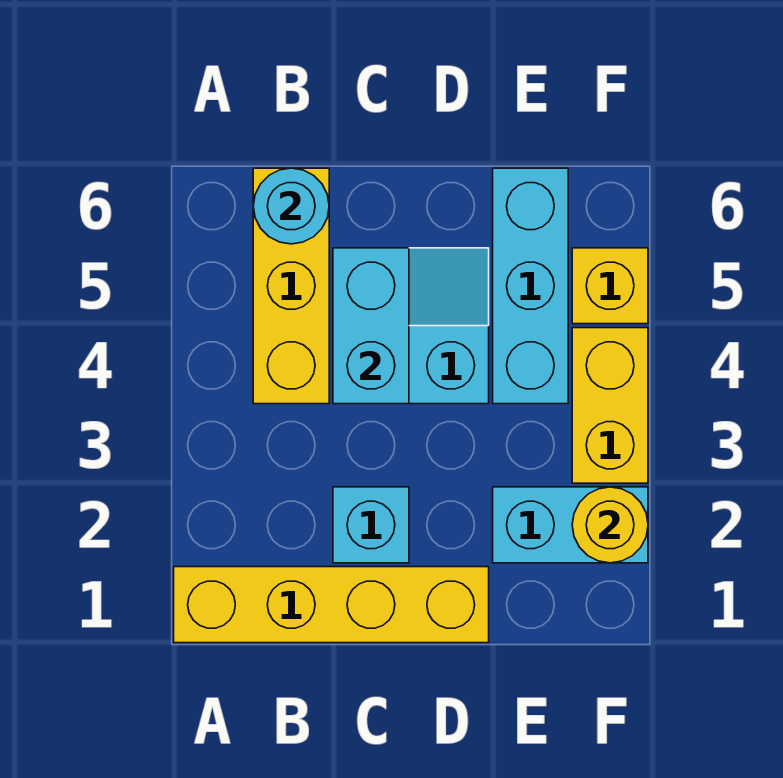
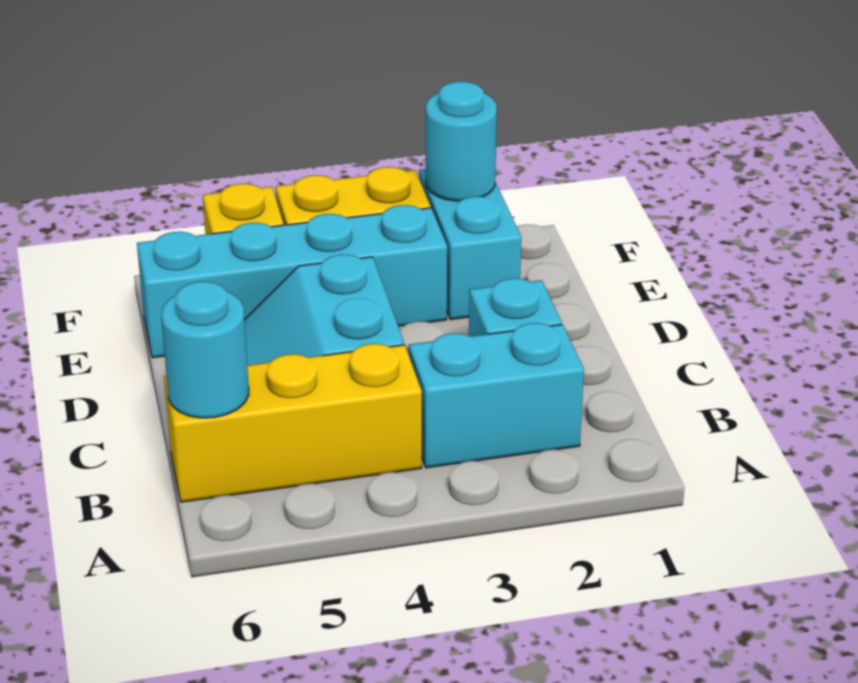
yellow 1x4 brick [174,567,489,643] -> none
cyan 1x2 brick [333,248,409,404] -> cyan 1x2 brick moved to [409,323,584,468]
cyan 1x3 brick [493,168,568,404] -> cyan 1x4 brick [137,205,447,358]
yellow 1x1 round brick [572,487,648,563] -> cyan 1x1 round brick [426,82,497,201]

